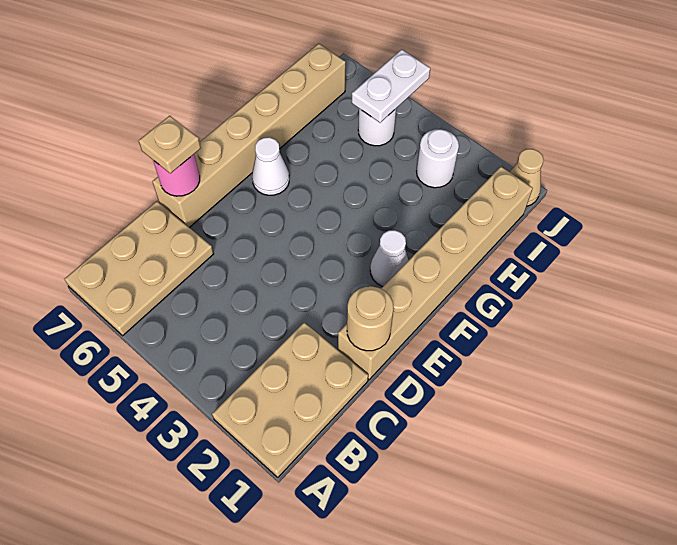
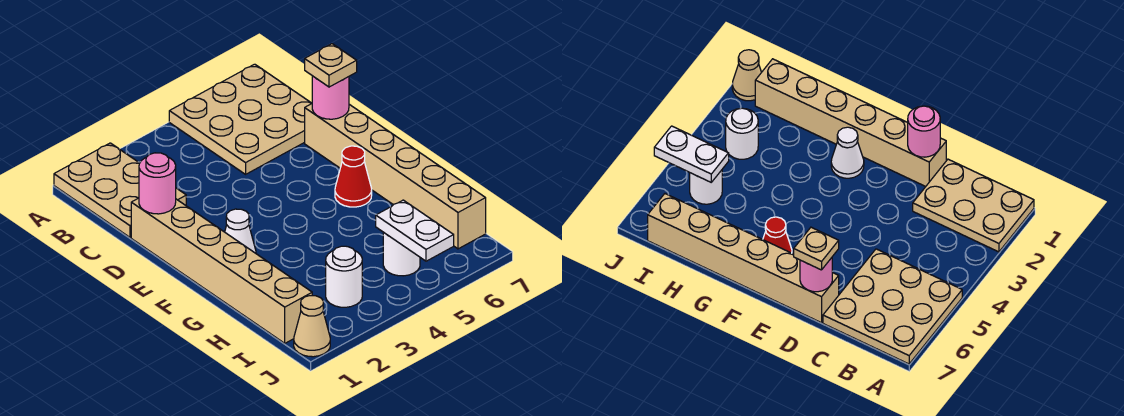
tan 2x3 plate [65,201,214,336] -> tan 3x3 plate [169,64,312,174]
tan 1x1 round brick [347,286,394,351] -> pink 1x1 round brick [139,153,176,214]
white 1x1 cone [252,137,289,195] -> red 1x1 cone [335,146,372,207]

